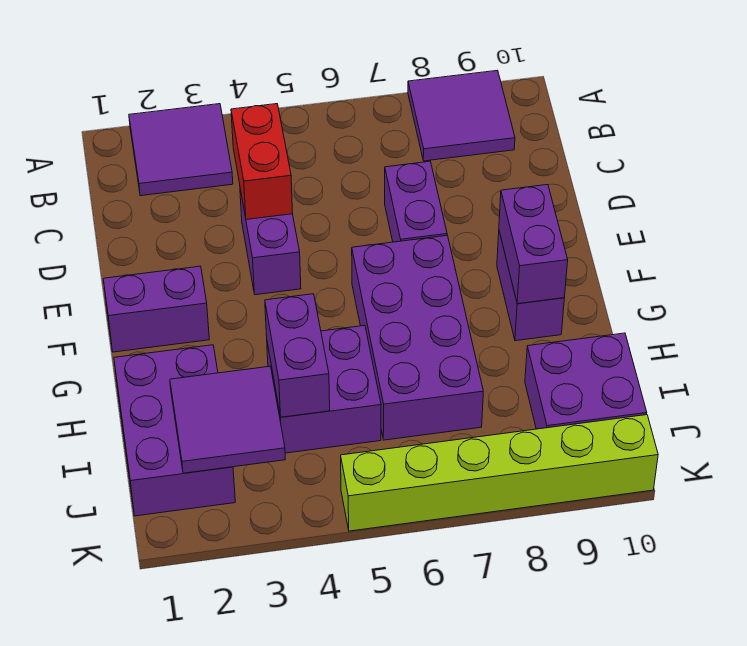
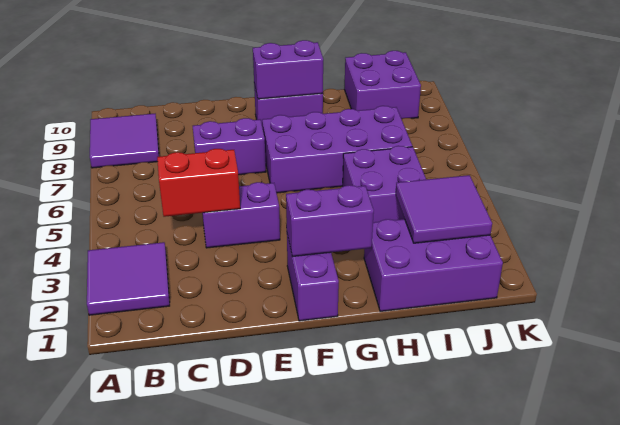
purple 1x2 brick [265,294,330,417] -> purple 1x2 brick moved to [286,185,374,257]
lime 1x6 brick [341,415,658,531] -> none

